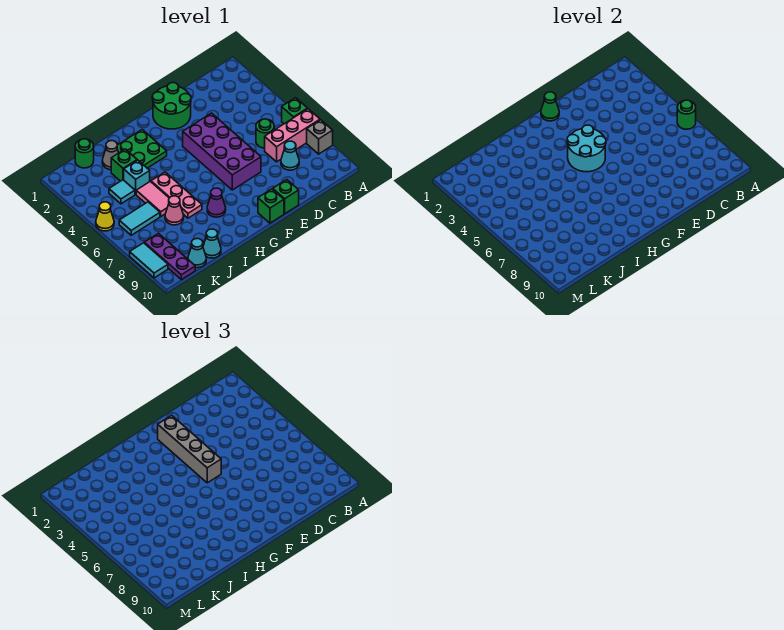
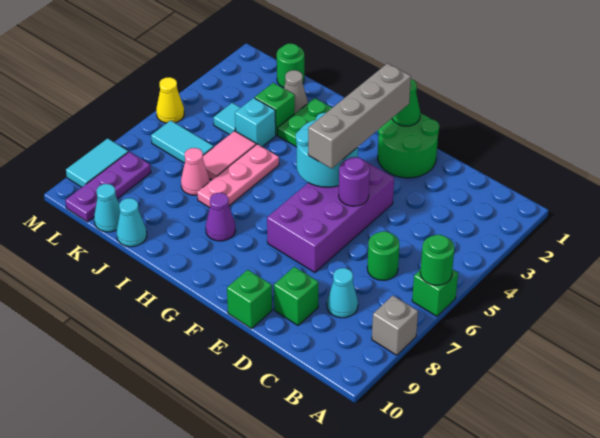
pink 1x3 brick [265,109,320,162] -> none
none -> purple 1x1 round brick [339,157,370,206]
green 1x1 brick [258,189,284,223] -> green 1x1 brick moved to [274,267,318,325]

